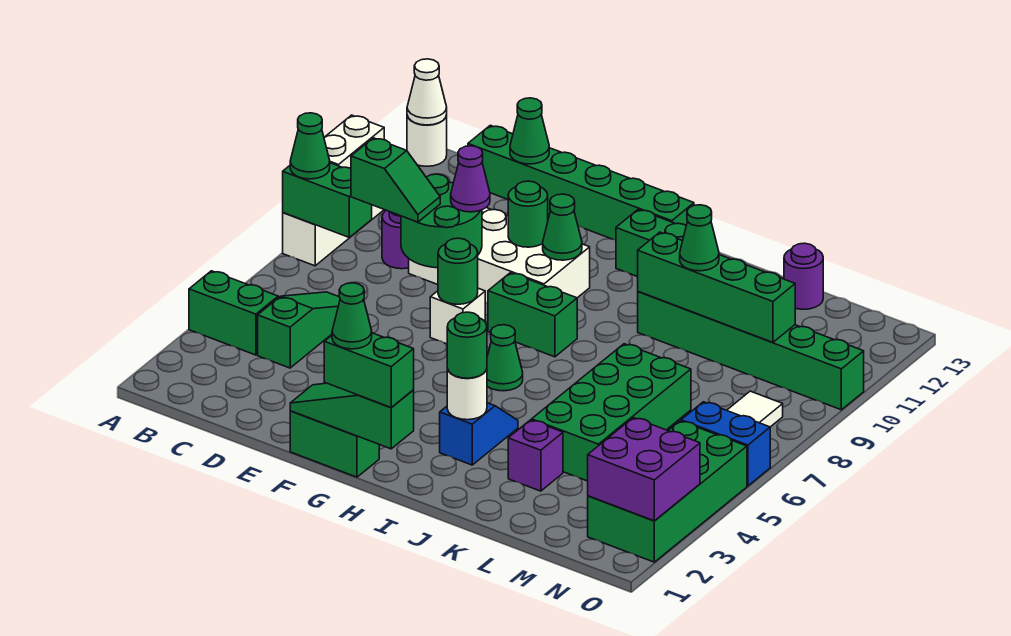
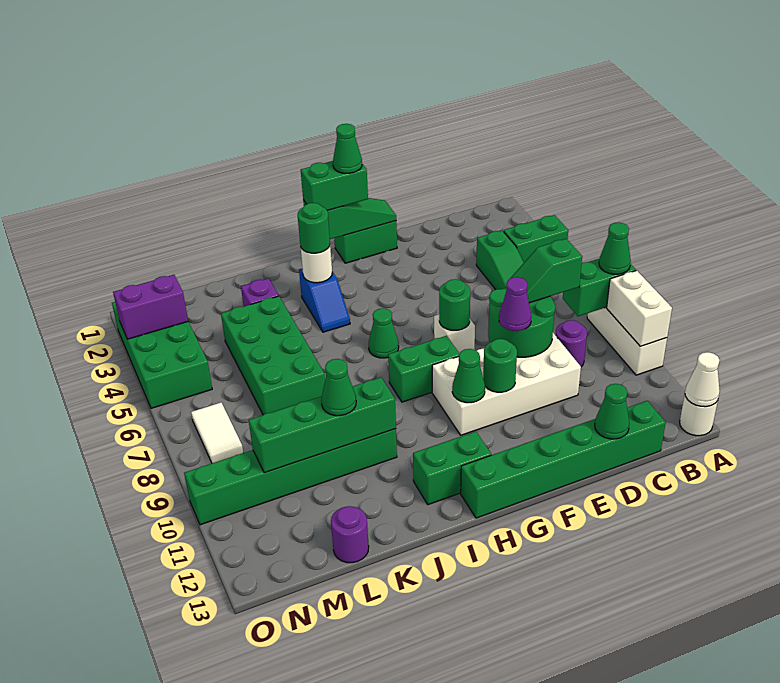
purple 2x2 brick [588,418,700,521] -> purple 1x2 brick [113,275,188,339]
blue 1x2 brick [681,402,770,486] -> none

